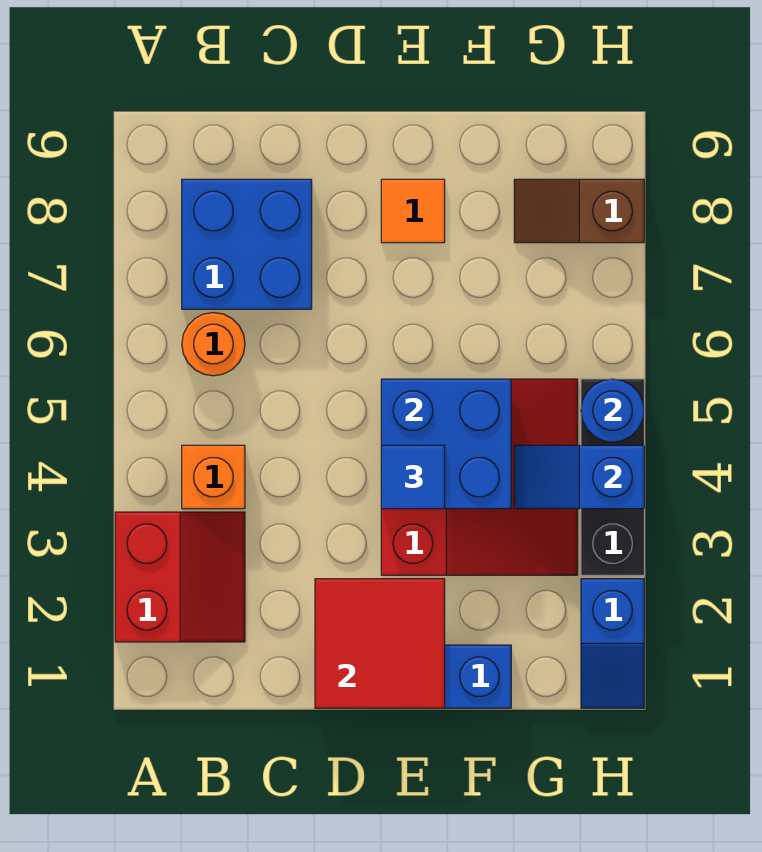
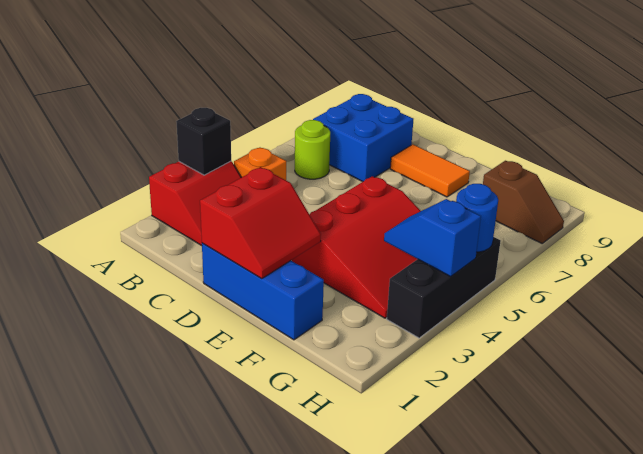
none -> black 1x1 brick [176,108,231,175]
orange 1x1 round brick [182,313,245,376] -> lime 1x1 round brick [295,120,330,179]
red 2x2 tile [315,579,445,708] -> red 2x2 slope [200,167,321,279]
blue 2x2 brick [381,379,511,509] -> none
blue 1x1 tile [381,445,445,509] -> none
orange 1x1 tile [381,179,445,243] -> orange 1x2 tile [390,144,470,197]
brown 1x2 slope [514,179,644,243] -> brown 1x2 slope turned to [483,161,564,243]
blue 1x2 slope [581,579,644,708] -> none

